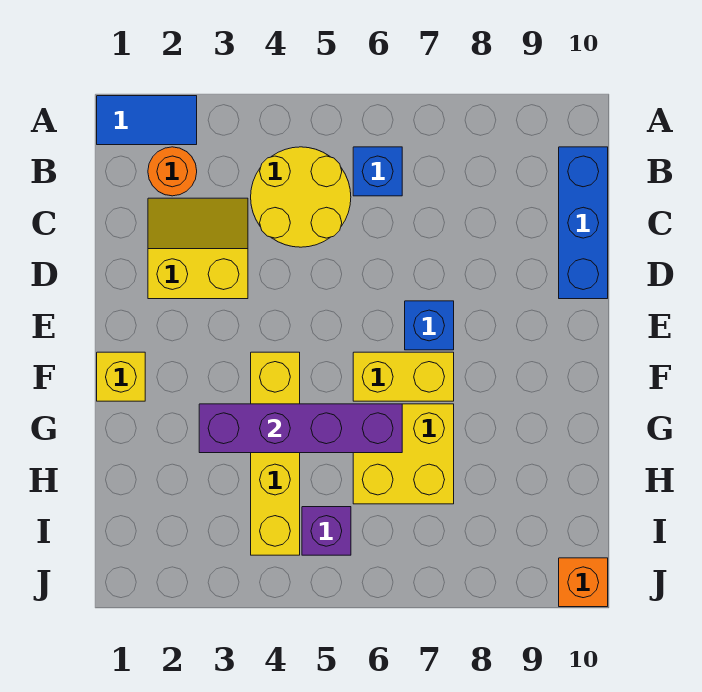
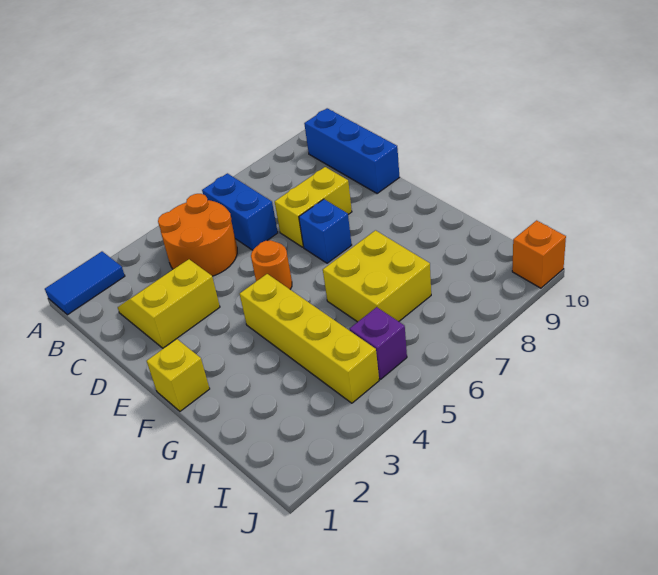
orange 1x1 round brick [148,147,197,196] -> orange 1x1 round brick moved to [251,240,292,289]
yellow 2x2 round brick [251,147,351,247] -> orange 2x2 round brick [158,194,237,276]
blue 1x1 brick [353,147,402,196] -> blue 1x2 brick [202,173,278,250]
yellow 1x2 brick [353,352,454,401] -> yellow 1x2 brick moved to [275,167,352,247]
purple 1x4 brick [199,404,402,453] -> none

